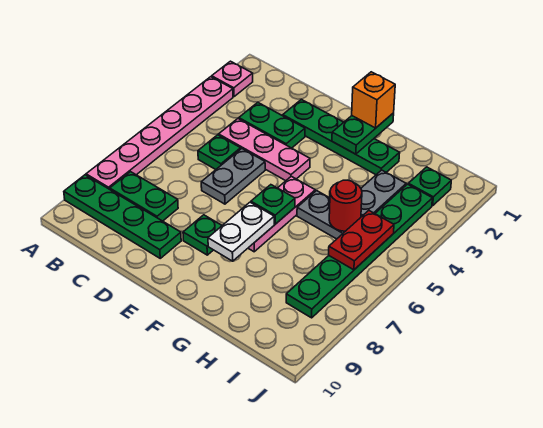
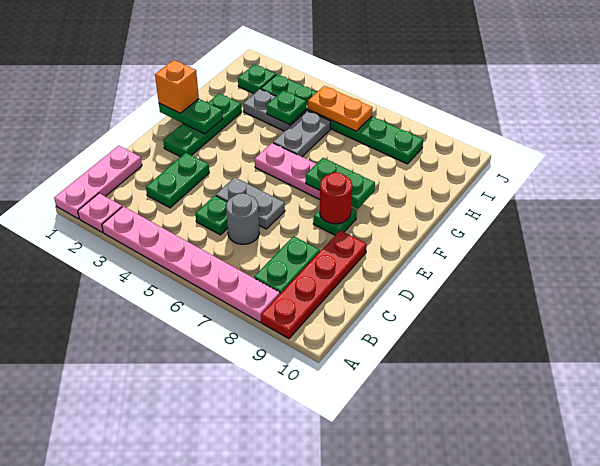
green 1x4 plate [64,175,181,258] -> red 1x4 plate [261,231,367,339]
pink 1x3 plate [219,119,310,181] -> pink 1x3 plate moved to [54,146,142,219]
none -> grey 1x1 round brick [226,193,259,244]
green 1x4 plate [283,100,400,175] -> green 1x3 plate [163,93,242,157]
green 1x1 plate [251,185,295,224] -> green 1x1 plate moved to [266,90,306,125]
white 1x2 plate [208,202,274,261] -> green 1x2 plate [306,158,375,209]
red 1x1 round brick [329,180,362,231] -> red 1x1 round brick moved to [320,172,352,224]
red 1x2 plate [329,211,394,270] -> orange 1x2 plate [308,86,373,131]

